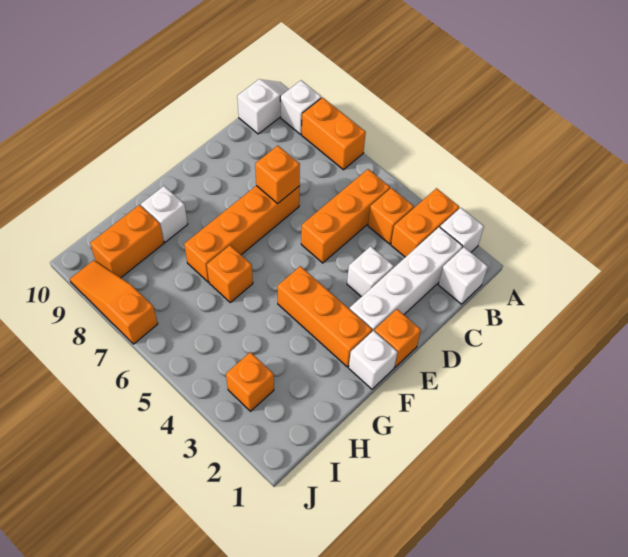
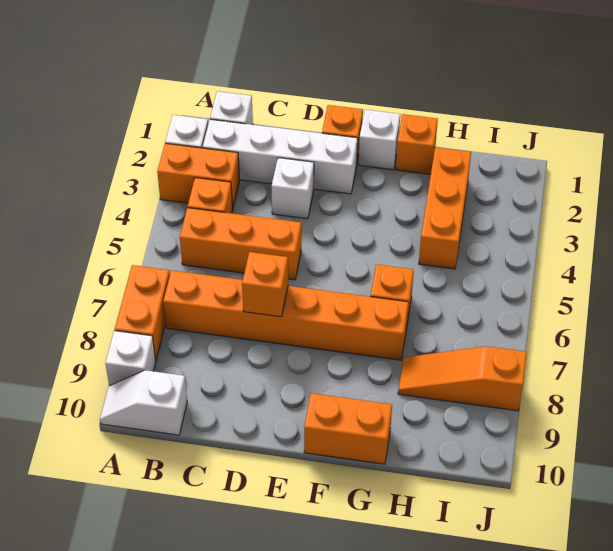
orange 1x4 brick [184,186,300,282] -> orange 1x6 brick [163,270,409,360]
orange 1x3 brick [277,266,372,367] -> orange 1x3 brick moved to [419,147,471,269]
white 1x1 brick [141,186,188,242] -> none
orange 1x2 brick [90,205,164,278] -> orange 1x2 brick moved to [304,393,392,464]
orange 1x1 brick [226,352,274,411] -> orange 1x1 brick moved to [396,114,438,174]
orange 1x3 slope [70,260,158,344] -> orange 1x3 slope turned to [398,346,527,411]

